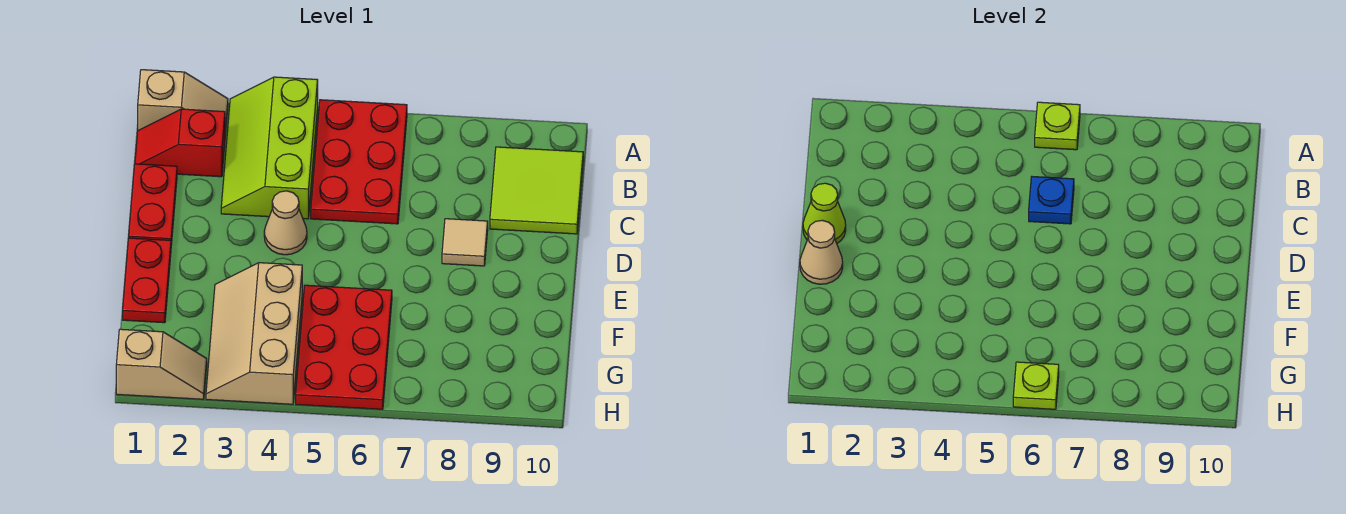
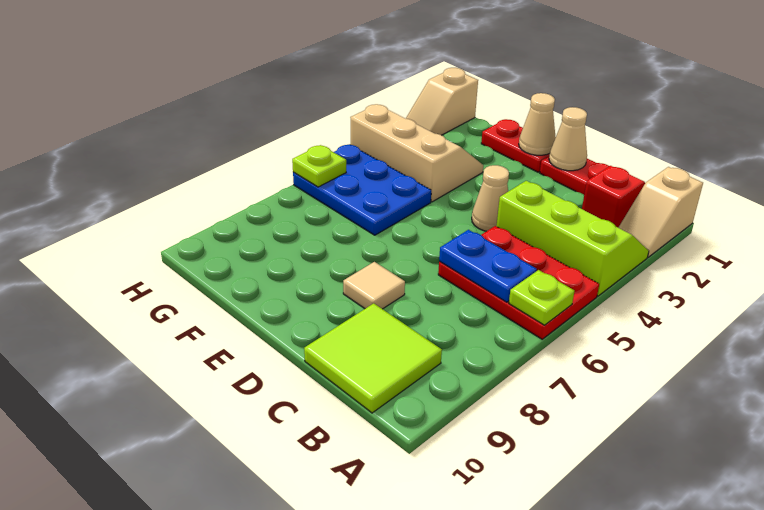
blue 1x1 plate [1029,177,1074,224] -> blue 1x2 plate [439,230,537,302]
lime 1x1 cone [803,183,846,243] -> tan 1x1 cone [549,107,587,171]
red 2x3 plate [296,285,392,409] -> blue 2x3 plate [293,144,431,235]

